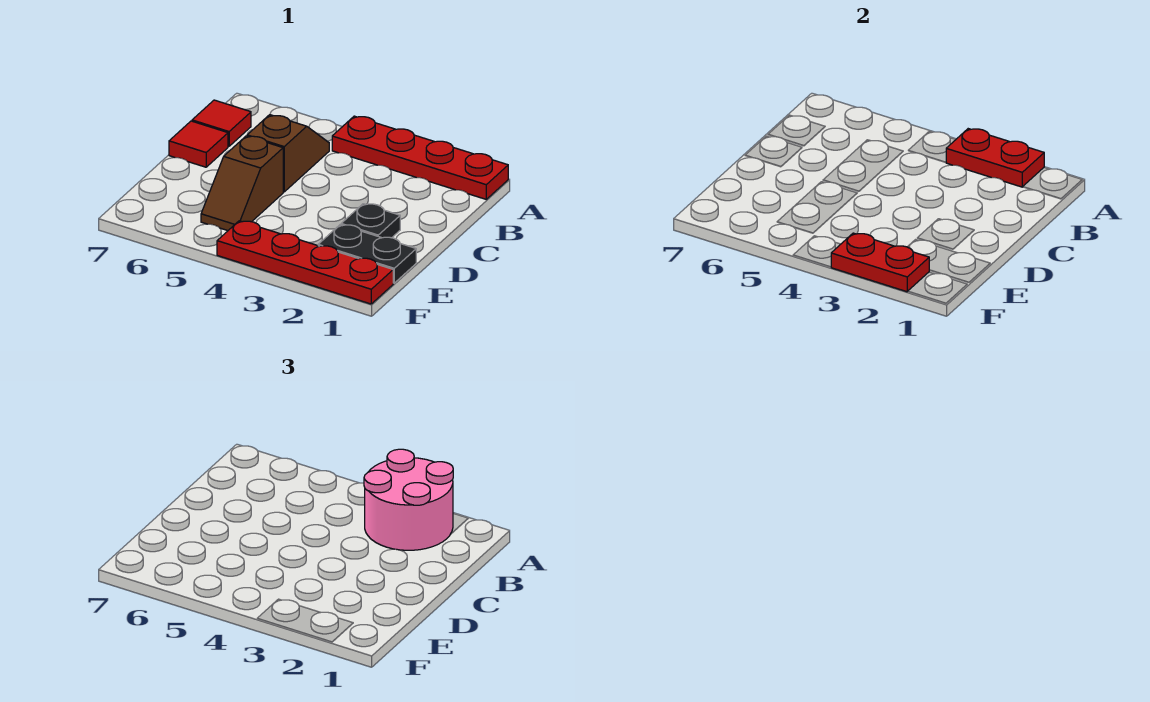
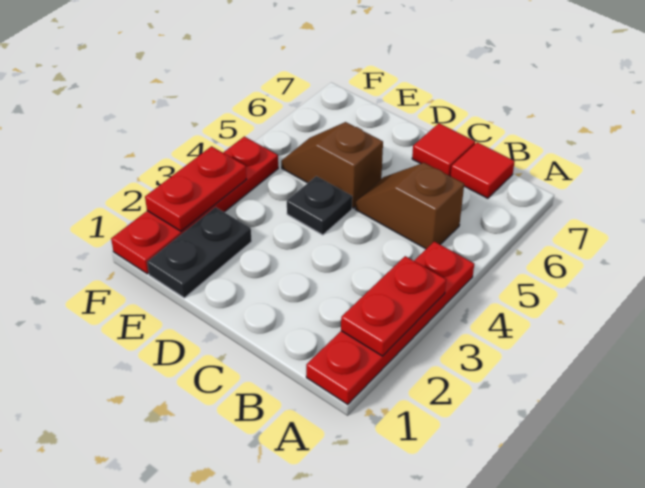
pink 2x2 round brick [364,449,453,550] -> none
brown 1x2 slope [247,115,329,192] -> brown 1x2 slope turned to [355,163,464,249]
black 1x1 plate [341,204,400,238] -> black 1x1 plate moved to [287,176,352,235]

